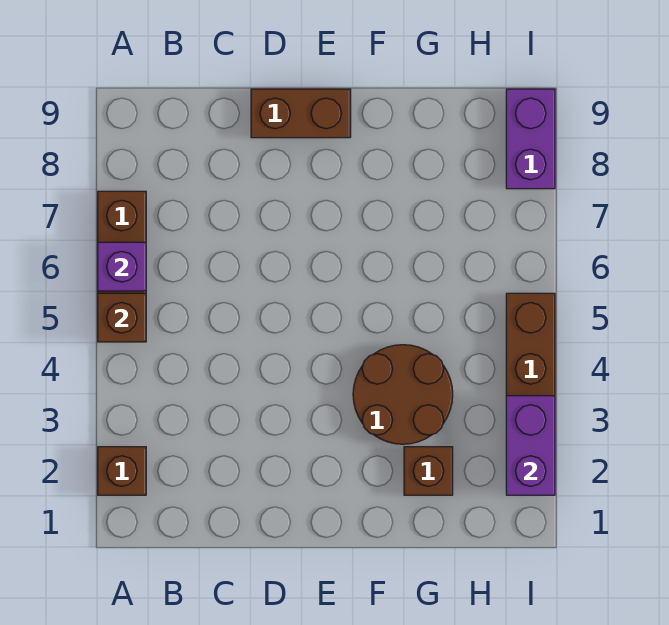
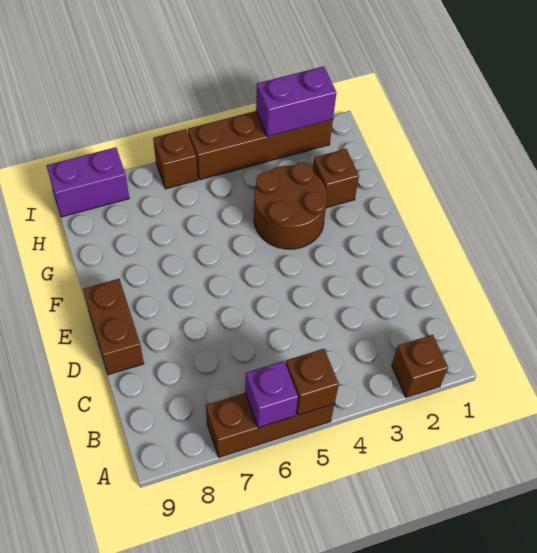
none -> brown 1x1 brick [153,129,198,189]

